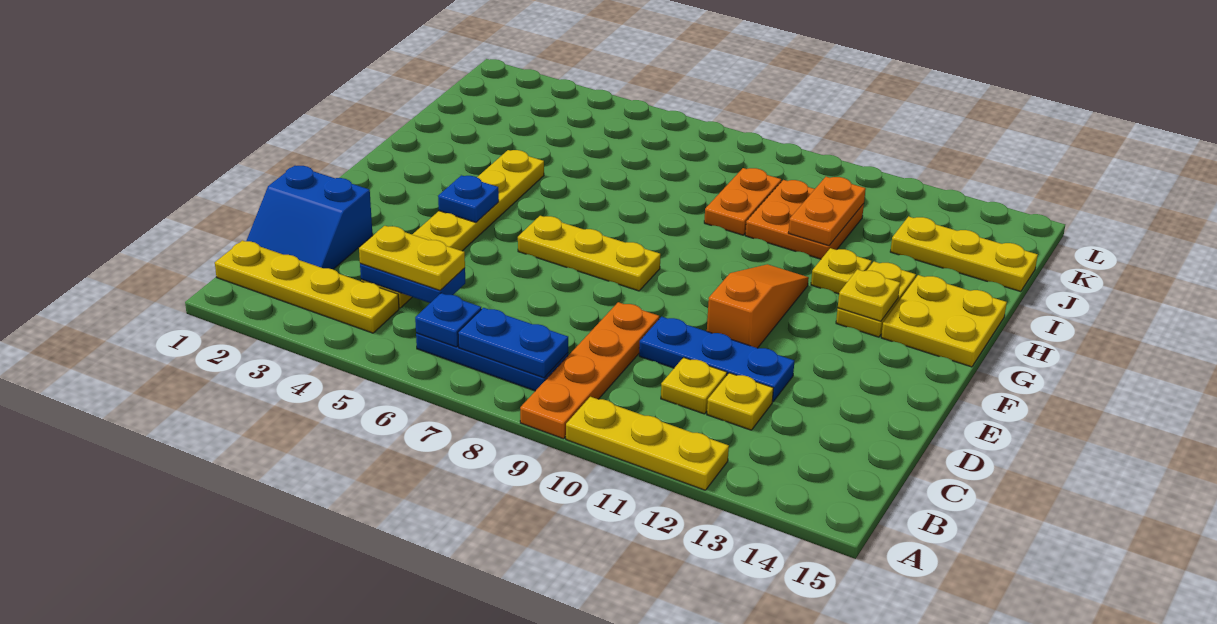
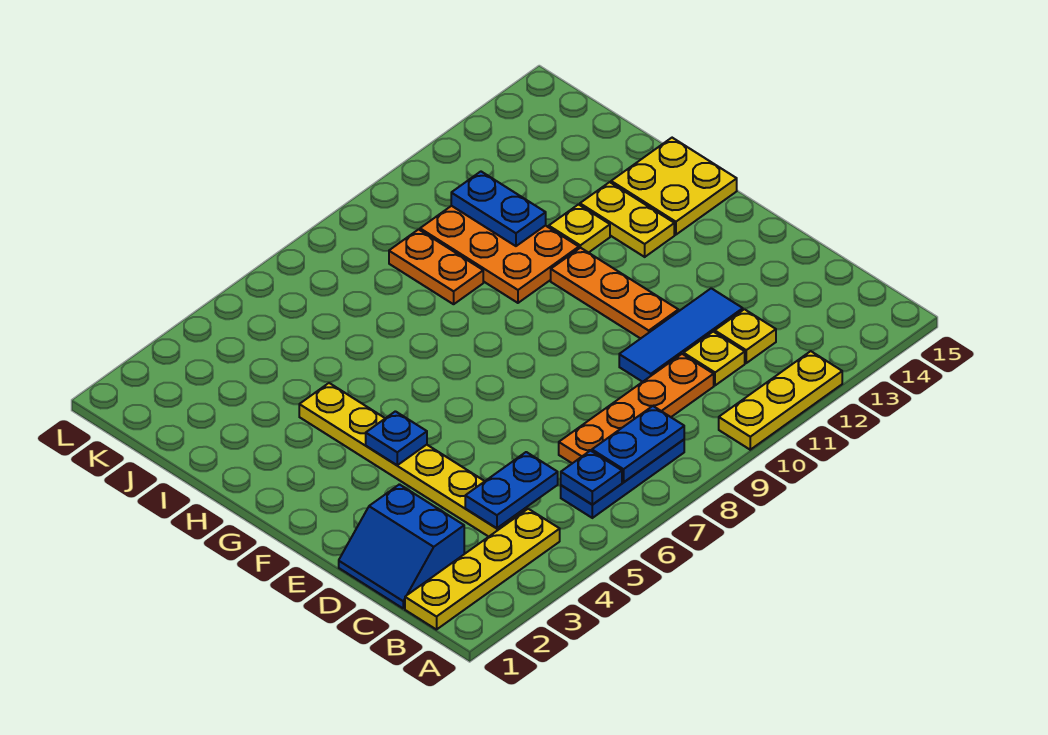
orange 1x4 plate [520,302,659,439] -> orange 1x4 plate turned to [559,354,714,463]
blue 2x2 slope [246,166,373,269] -> blue 2x2 slope turned to [339,484,464,608]
yellow 1x2 plate [359,226,465,290] -> none
blue 1x3 plate [639,317,795,402] -> blue 1x3 tile [619,288,743,382]
orange 1x3 slope [707,264,809,348] -> orange 1x3 plate [551,248,678,339]
yellow 1x3 plate [518,216,661,291] -> none
yellow 1x1 plate [838,269,900,321] -> none
orange 2x2 plate [745,180,864,259] -> orange 2x3 plate [420,206,579,303]
orange 1x2 plate [788,177,866,246] -> blue 1x2 plate [451,172,546,246]
yellow 1x3 plate [890,216,1038,292] -> none

